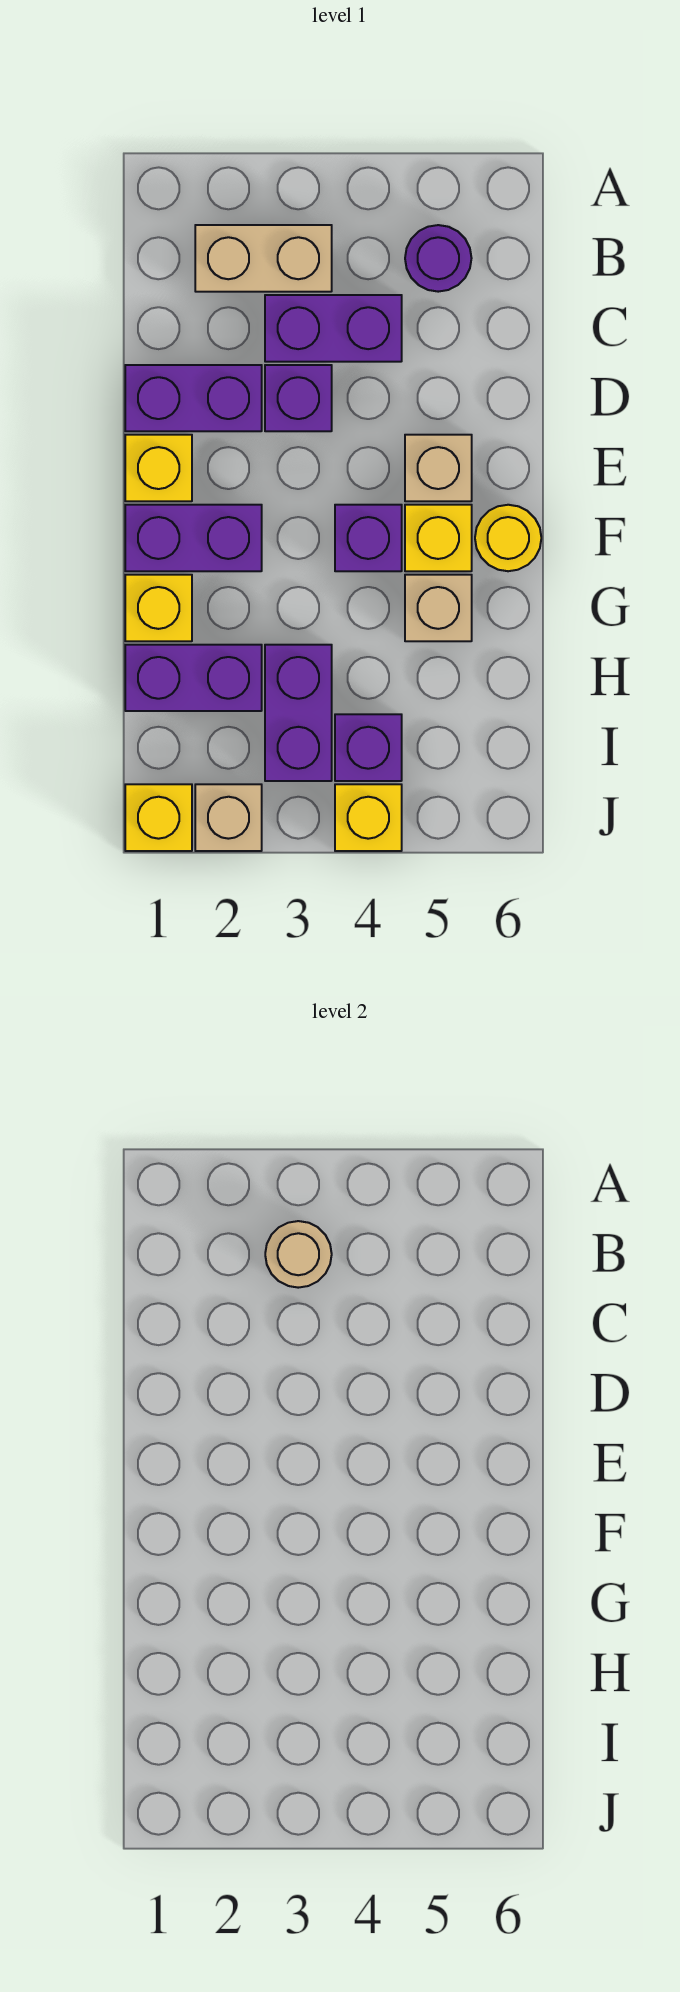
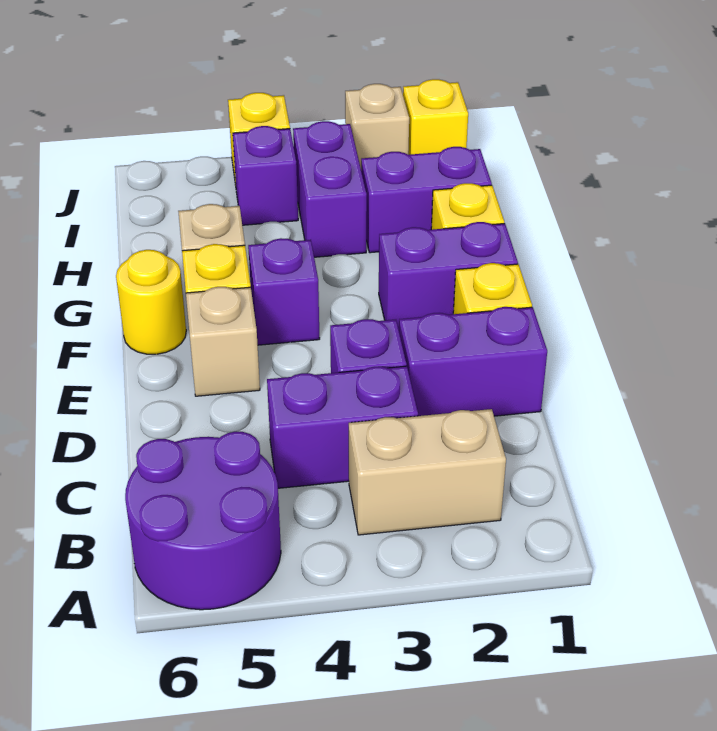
tan 1x1 round brick [265,1221,332,1288] -> none
purple 1x1 round brick [405,225,472,292] -> purple 2x2 round brick [125,432,281,610]

